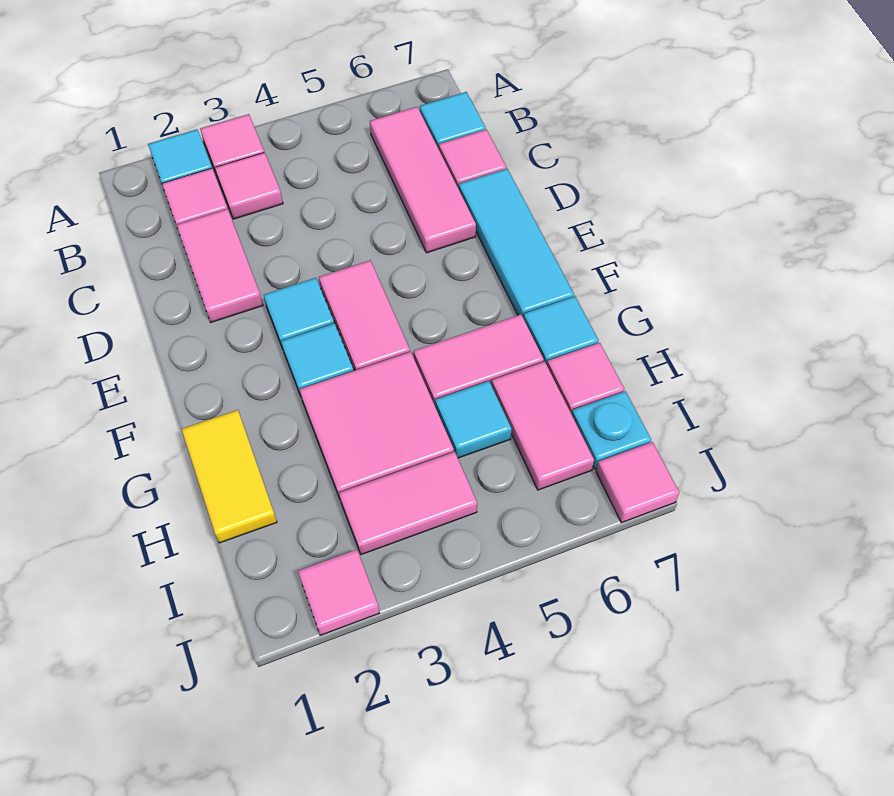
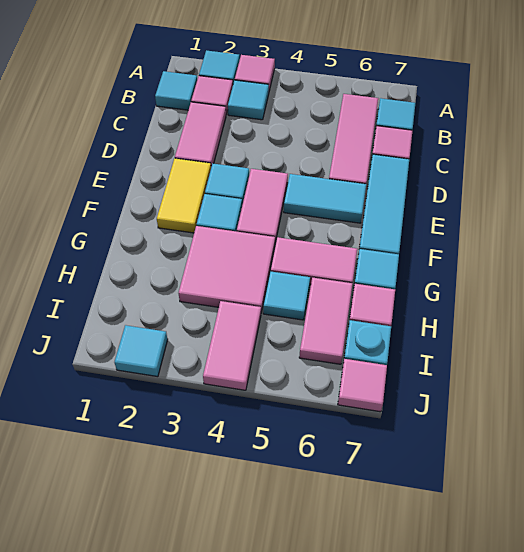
none -> cyan 1x1 tile [155,71,197,110]
pink 1x1 tile [215,153,283,219] -> cyan 1x1 tile [228,80,269,120]
none -> cyan 1x2 tile [284,174,366,223]
yellow 1x2 tile [181,410,277,543] -> yellow 1x2 tile moved to [157,158,211,233]
pink 1x2 tile [339,452,477,555] -> pink 1x2 tile turned to [203,301,261,390]
pink 1x1 tile [298,549,379,635] -> cyan 1x1 tile [115,325,168,377]

